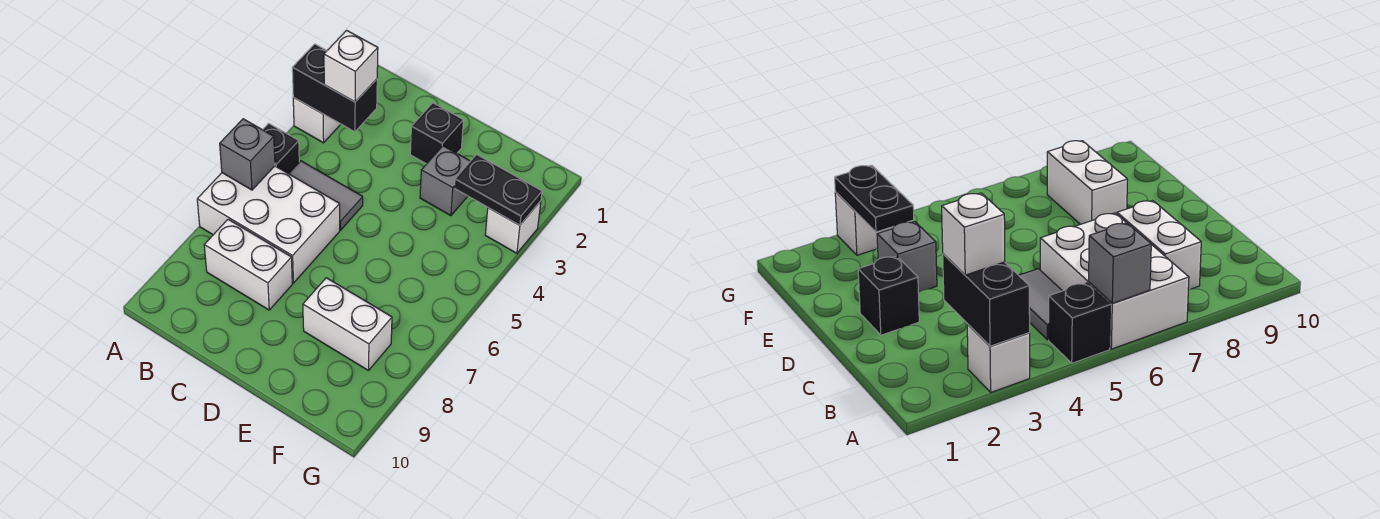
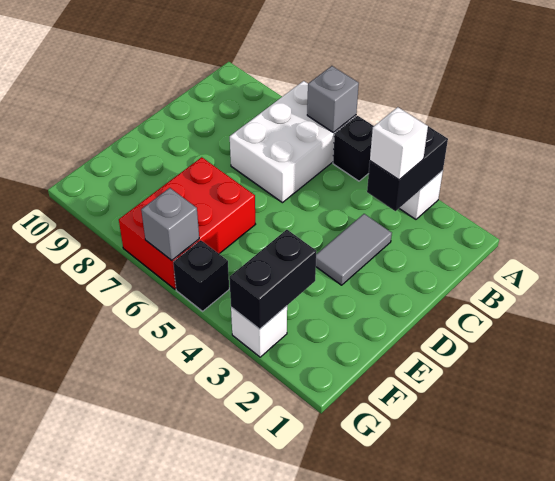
grey 1x2 tile [289,161,363,230] -> grey 1x2 tile moved to [316,214,392,285]
white 1x2 brick [204,219,292,310] -> none
black 1x1 brick [410,103,463,164] -> black 1x1 brick moved to [173,240,229,311]
grey 1x1 brick [420,146,470,216] -> grey 1x1 brick moved to [141,188,199,260]
none -> red 2x3 brick [119,157,256,289]
white 1x2 brick [303,278,392,371] -> none
black 1x2 plate [454,154,542,225] -> black 1x2 brick [229,230,316,329]

